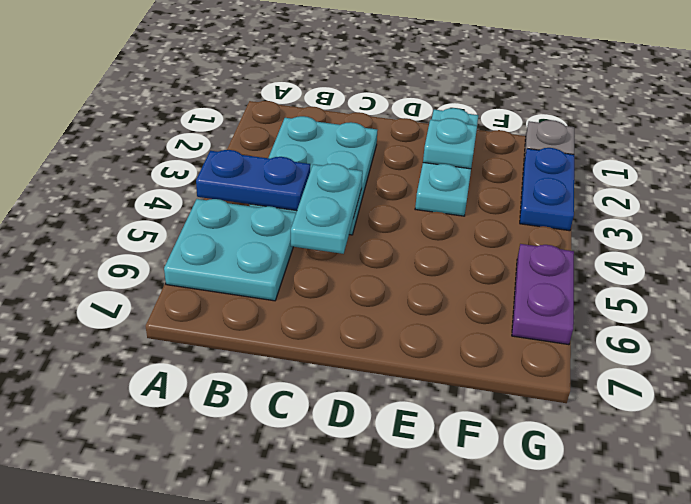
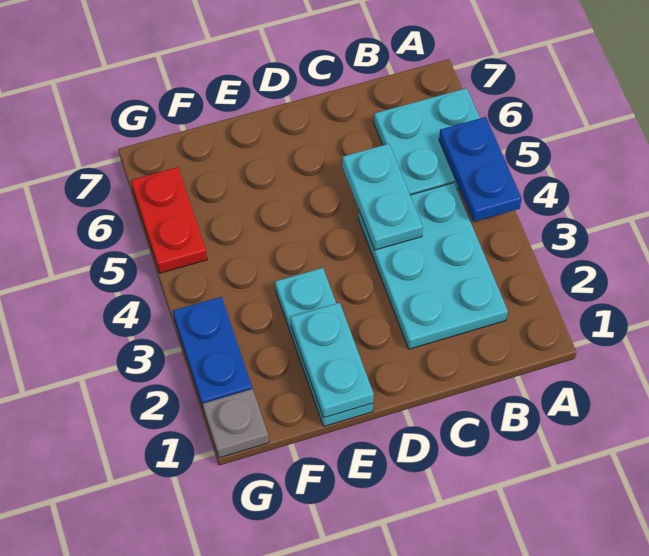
blue 1x2 plate [196,150,310,211] -> blue 1x2 plate turned to [439,117,522,222]
cyan 1x1 plate [423,118,477,169] -> cyan 1x2 plate [291,303,374,418]
purple 1x2 plate [512,244,574,345] -> red 1x2 plate [131,167,207,273]

